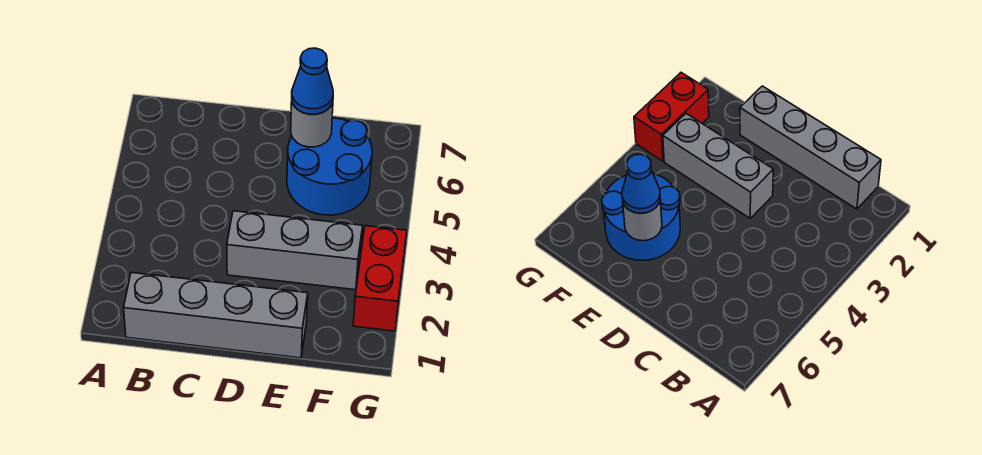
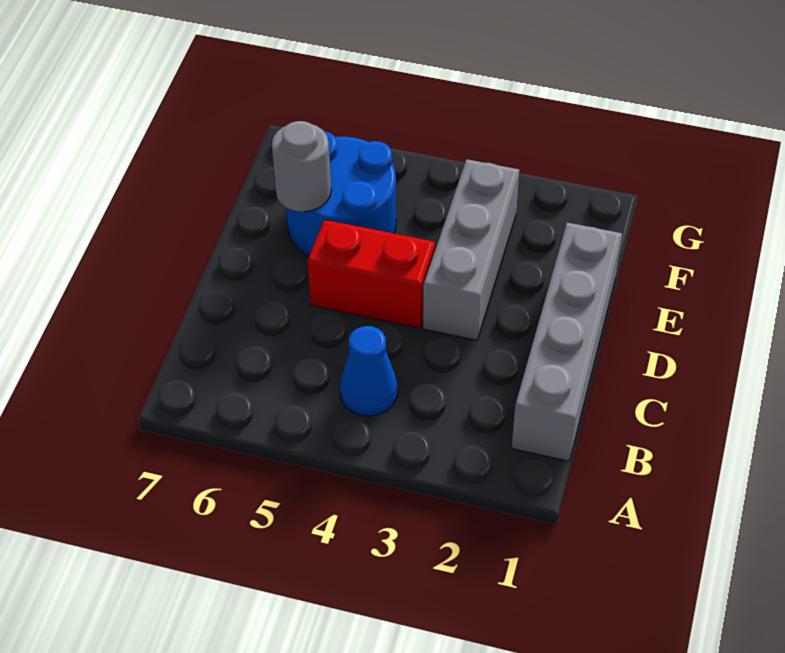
blue 1x1 cone [292,48,333,114] -> blue 1x1 cone moved to [340,326,398,416]
red 1x2 brick [353,226,407,331] -> red 1x2 brick moved to [308,220,435,328]

